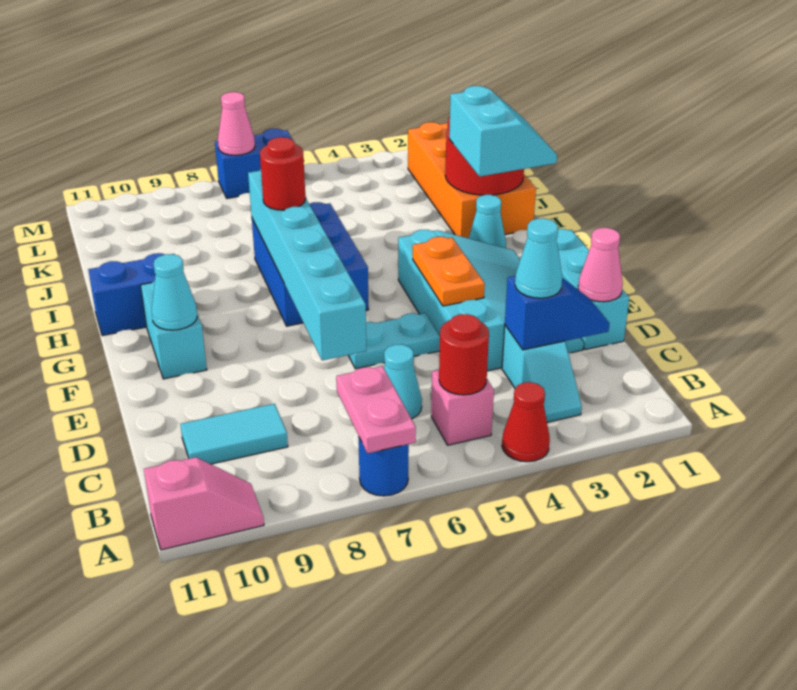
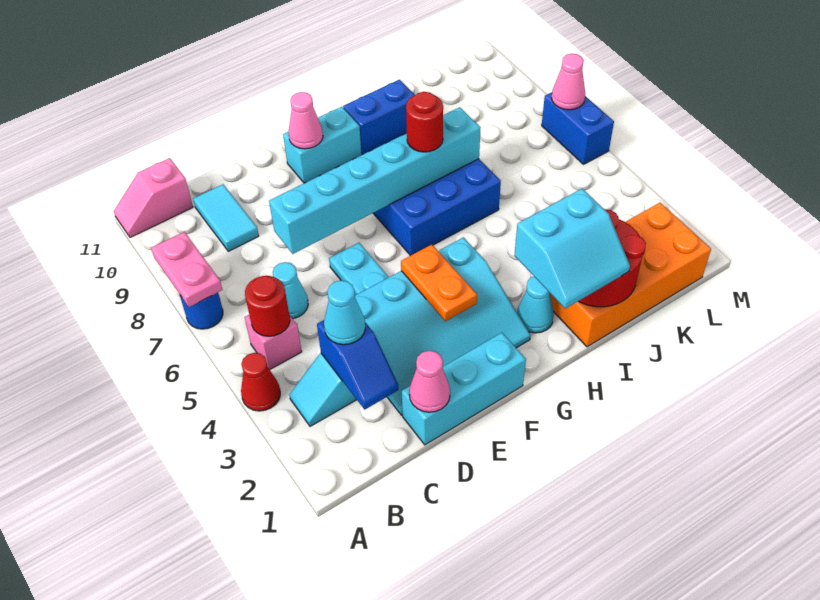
pink 1x2 plate [336,366,416,453] -> pink 1x2 plate turned to [151,232,222,307]
pink 1x2 slope [144,457,264,550] -> pink 1x2 slope turned to [114,158,193,238]
orange 1x2 plate [413,237,485,306] -> orange 1x2 plate turned to [401,245,477,321]
cyan 1x1 cone [152,254,197,330] -> pink 1x1 cone [289,92,323,149]
blue 1x2 brick [88,253,165,336] -> blue 1x2 brick turned to [343,80,415,154]

